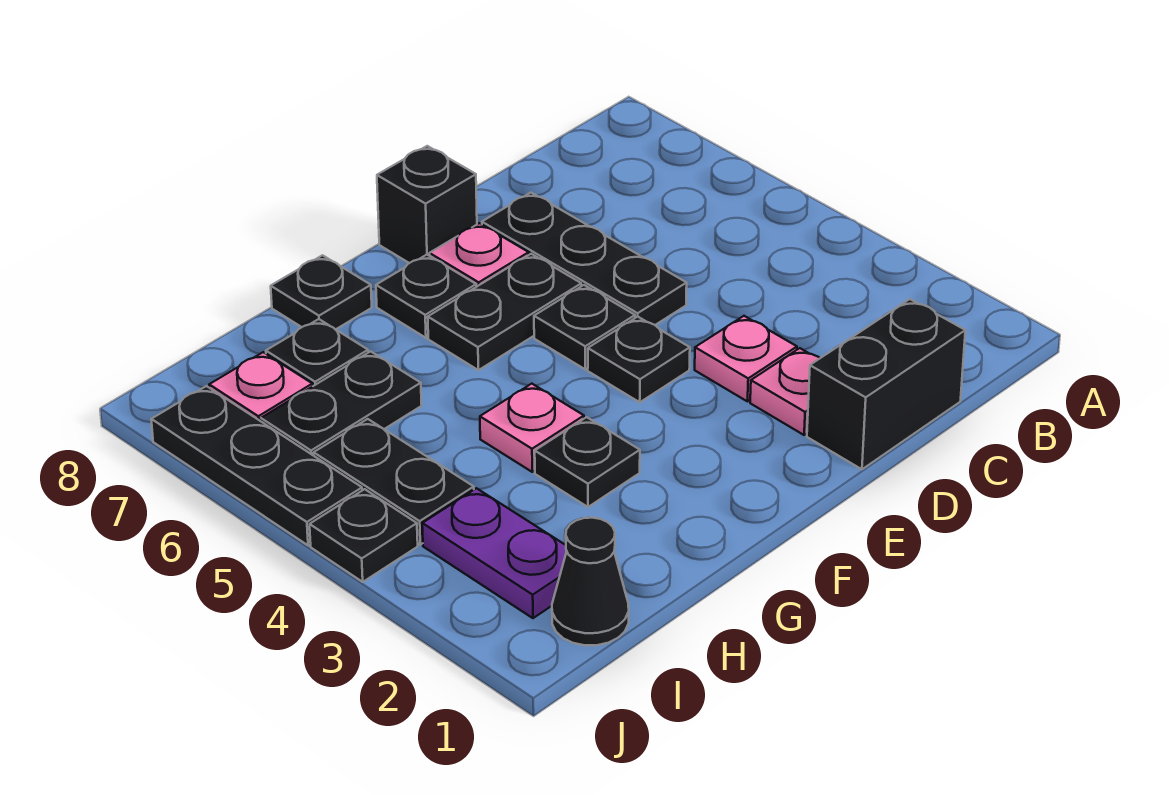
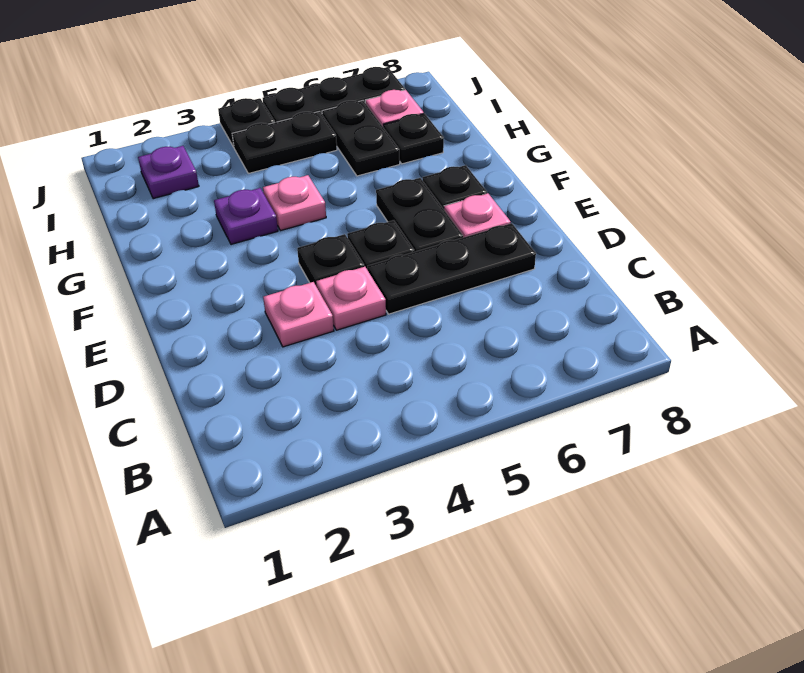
black 1x2 brick [807,299,965,469] -> none
pink 1x1 plate [750,348,820,435] -> pink 1x1 plate moved to [316,267,386,330]
black 1x1 brick [377,146,477,263] -> none
black 1x1 plate [535,417,640,507] -> purple 1x1 plate [214,188,278,244]
black 1x1 plate [271,255,372,329] -> none
black 1x1 cone [552,518,629,645] -> none
purple 1x2 plate [422,488,567,618] -> purple 1x1 plate [138,146,199,199]

